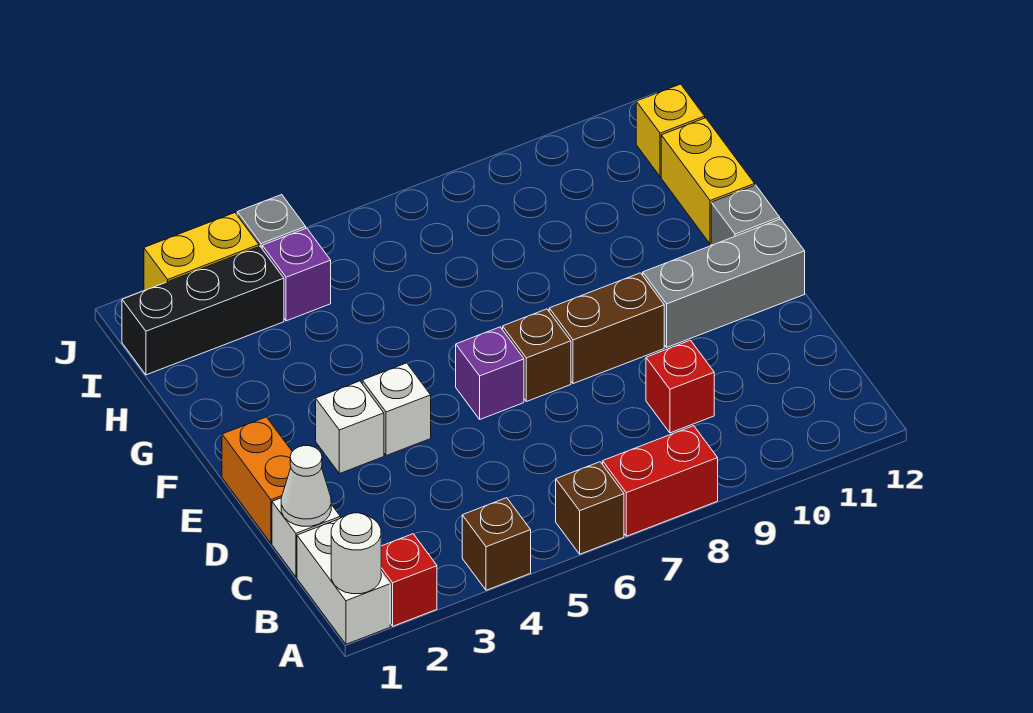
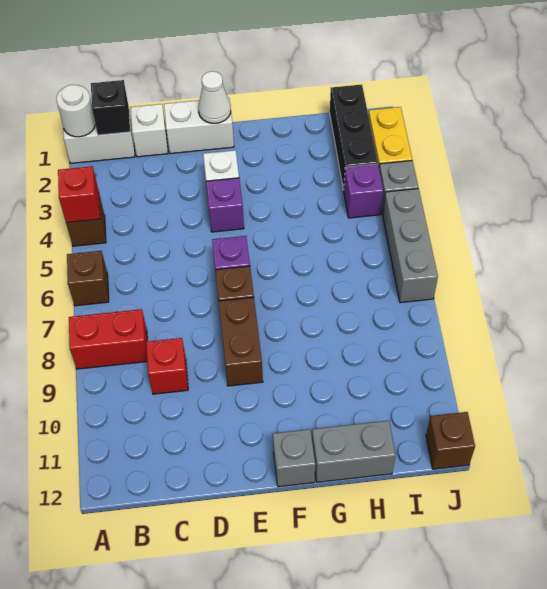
red 1x1 brick [381,534,437,626] -> red 1x1 brick moved to [58,166,100,223]
red 1x2 brick [603,426,718,536] -> red 1x2 brick turned to [69,309,147,369]
none -> black 1x1 brick [91,80,130,135]
white 1x1 cone [281,446,332,526] -> white 1x1 cone moved to [198,71,231,123]
orange 1x2 brick [222,417,292,543] -> white 1x2 brick [164,97,234,154]
white 1x1 brick [362,363,431,456] -> purple 1x1 brick [206,178,244,232]
grey 1x3 brick [643,219,805,347] -> grey 1x3 brick moved to [383,189,438,303]
yellow 1x2 brick [661,118,755,244] -> grey 1x2 brick [312,421,395,482]
yellow 1x1 brick [636,84,705,177] -> none
none -> brown 1x1 brick [426,412,475,469]

